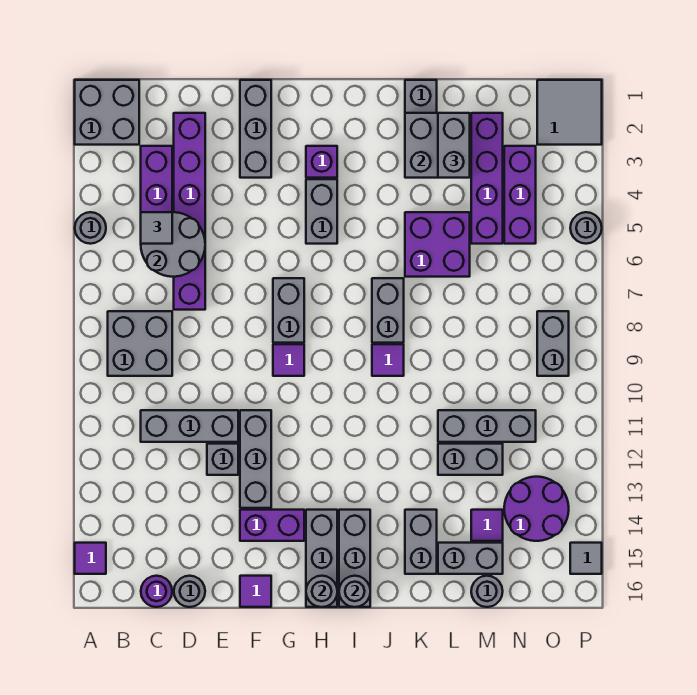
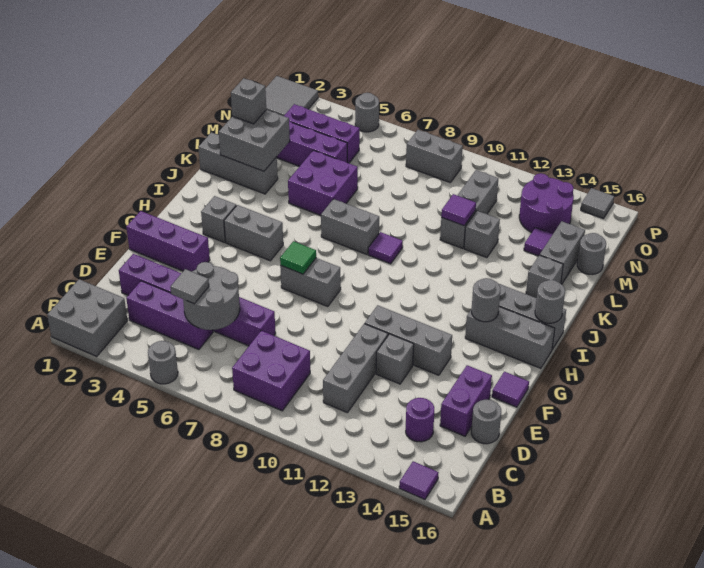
grey 2x2 brick [108,311,172,376] -> purple 2x2 brick [232,331,310,411]
purple 1x1 round brick [141,576,172,607] -> purple 1x1 round brick moved to [406,398,434,442]
grey 1x3 brick [240,80,271,178] -> purple 1x3 brick [126,211,210,272]
purple 1x2 brick [240,510,304,541] -> purple 1x2 brick moved to [440,365,492,436]
none -> green 1x1 tile [280,241,316,274]
purple 1x1 tile [273,344,304,376] -> purple 1x1 tile moved to [441,194,476,226]
purple 1x1 brick [306,146,337,178] -> grey 1x1 brick [201,196,236,242]
grey 1x1 round brick [306,576,337,607] -> grey 1x1 round brick moved to [472,278,500,322]
grey 1x2 brick [405,510,437,574] -> grey 1x1 brick [526,255,563,298]
grey 1x2 brick [438,113,470,178] -> grey 1x1 brick [231,78,266,124]
grey 1x2 brick [438,444,503,475] -> grey 1x1 brick [464,211,500,258]

